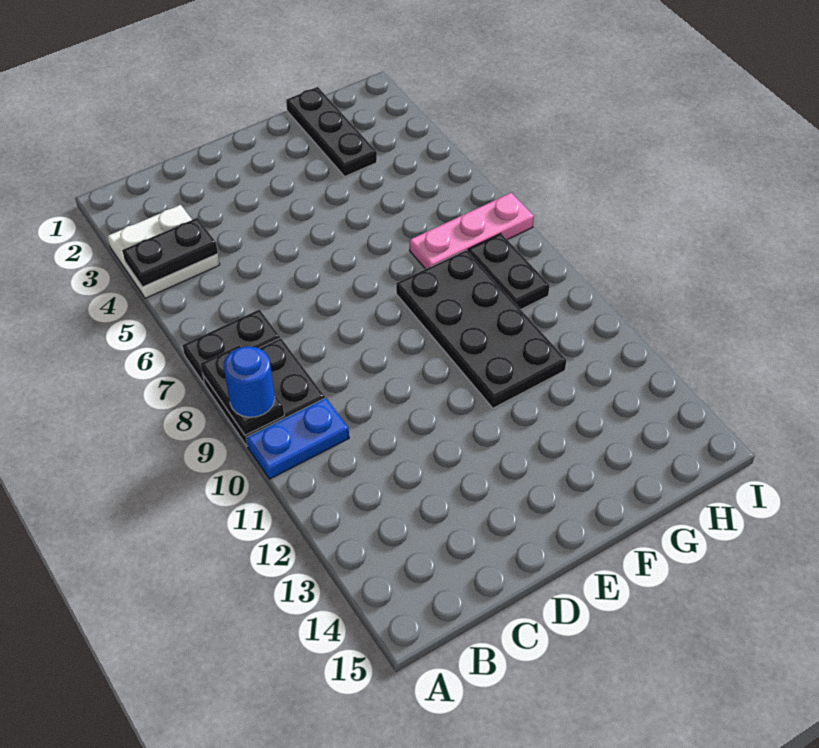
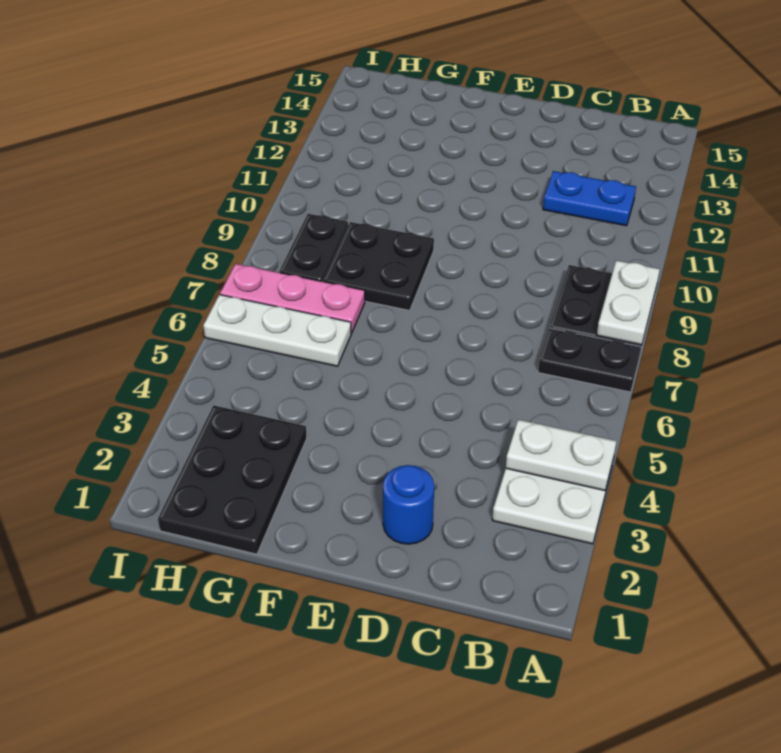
black 1x2 plate [122,218,218,287] -> white 1x2 plate [506,420,617,491]
black 1x2 plate [201,345,284,435] -> white 1x2 plate [597,260,660,345]
blue 1x1 round brick [224,346,275,417] -> blue 1x1 round brick moved to [383,465,434,544]
blue 1x2 plate [246,398,349,479] -> blue 1x2 plate moved to [543,171,636,226]
black 2x4 plate [396,250,566,408] -> black 2x2 plate [323,222,434,311]
black 1x3 plate [286,87,377,176] -> black 2x3 plate [158,405,307,554]
none -> white 1x3 plate [203,295,351,366]

